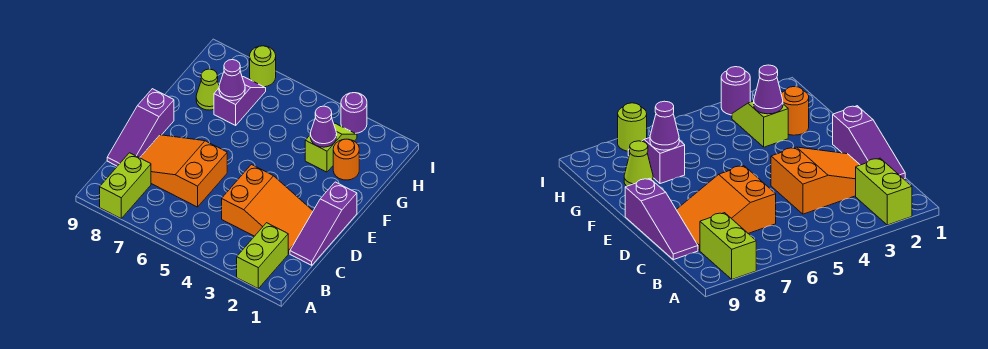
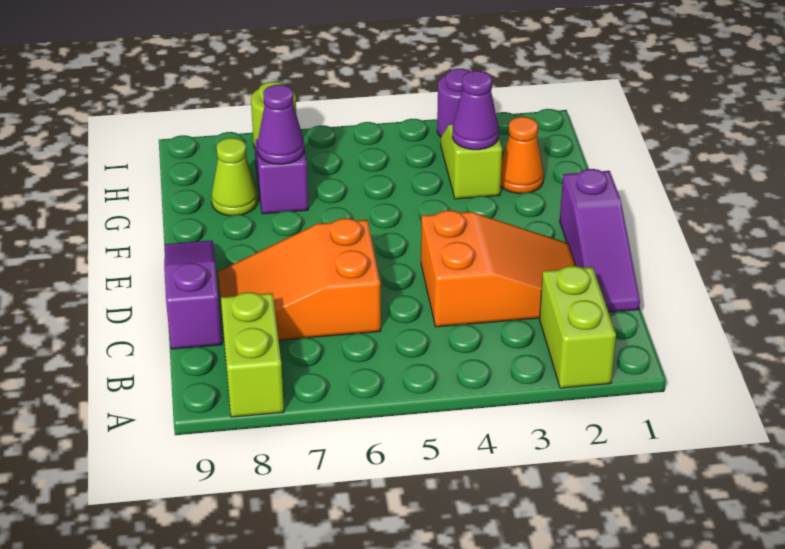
purple 1x3 slope [107,89,174,166] -> purple 1x3 slope turned to [164,240,222,349]
orange 1x1 round brick [333,139,359,180] -> orange 1x1 cone [501,117,544,193]

